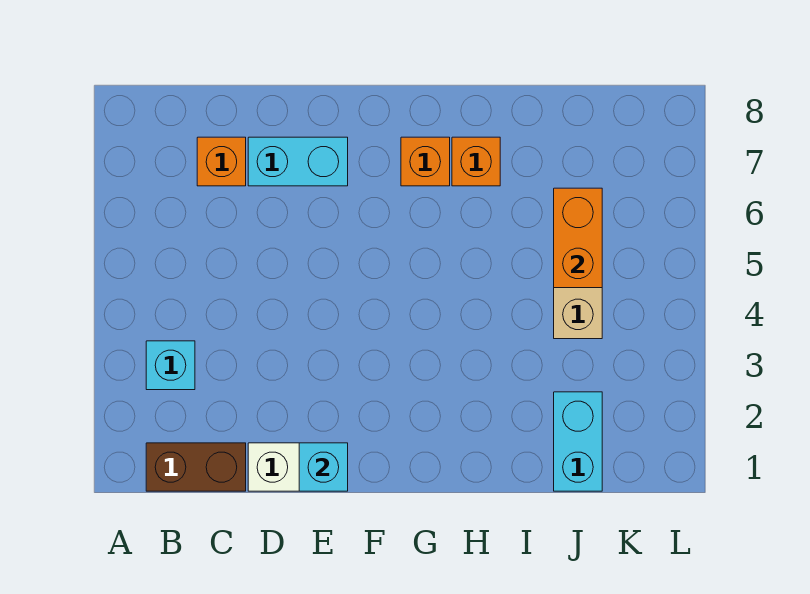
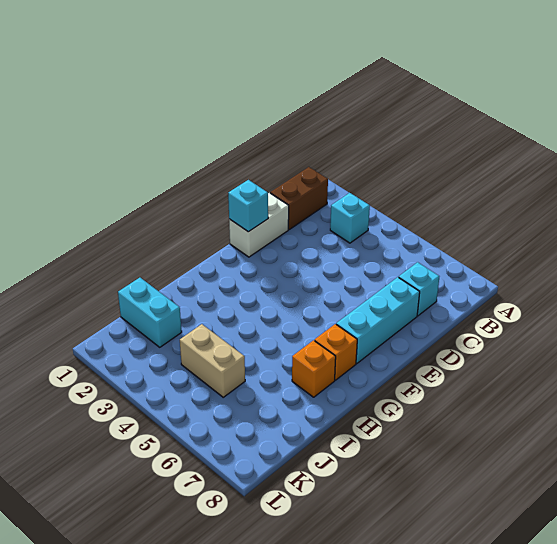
orange 1x1 brick [197,137,246,186] -> cyan 1x1 brick [399,262,439,316]
cyan 1x2 brick [248,137,348,186] -> cyan 1x3 brick [336,277,420,364]
orange 1x2 brick [554,188,602,288] -> none

